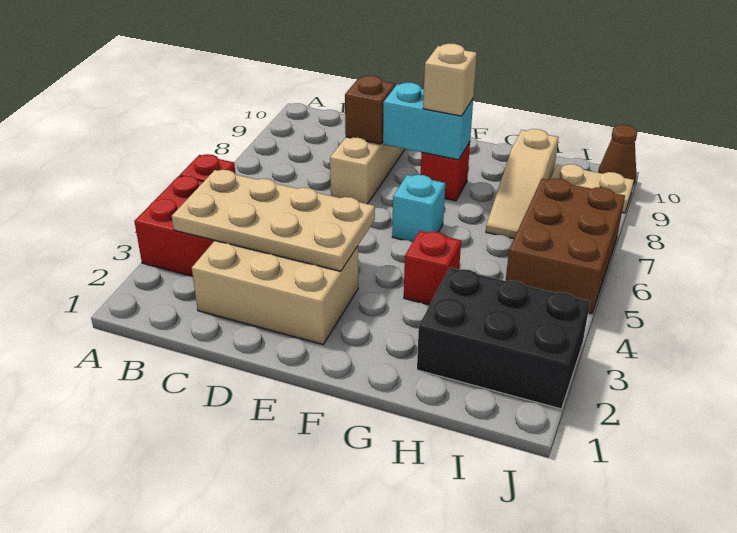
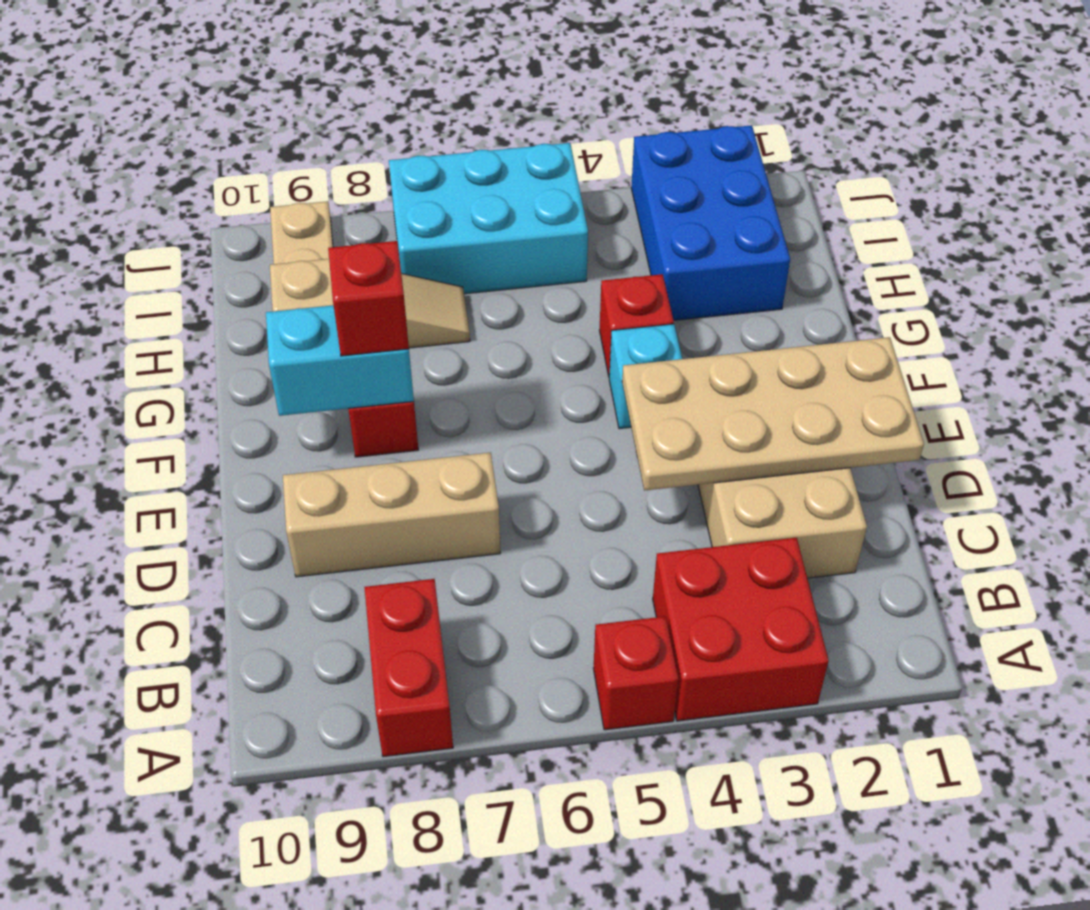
none -> red 1x2 brick [364,579,453,757]
tan 2x4 plate [172,170,375,271] -> tan 2x4 plate turned to [622,337,924,491]
brown 1x1 brick [345,76,395,144] -> none
cyan 1x2 brick [383,83,473,160] -> cyan 1x2 brick turned to [266,305,414,416]
cyan 1x1 brick [392,175,445,242] -> cyan 1x1 brick moved to [609,324,682,429]
tan 1x1 brick [423,44,477,116] -> red 1x1 brick [328,241,409,356]
black 2x3 brick [417,268,590,409] -> blue 2x3 brick [631,125,790,320]
brown 2x3 brick [506,178,625,313] -> cyan 2x3 brick [389,143,588,294]
brown 1x1 cone [598,125,637,184] -> none

